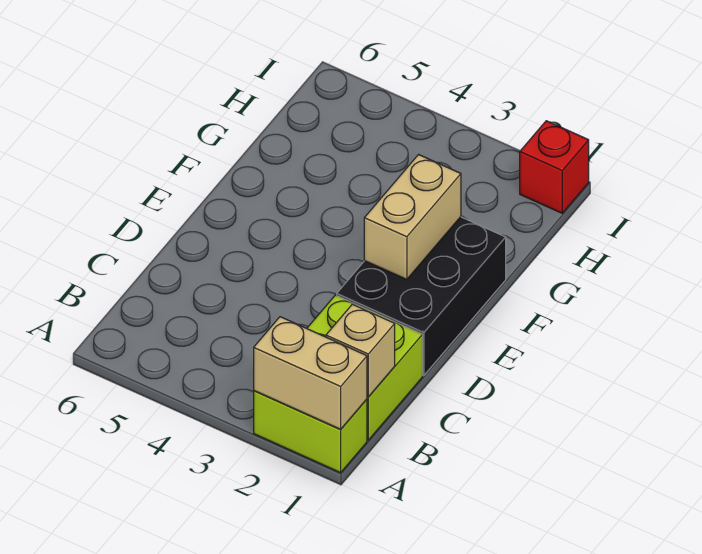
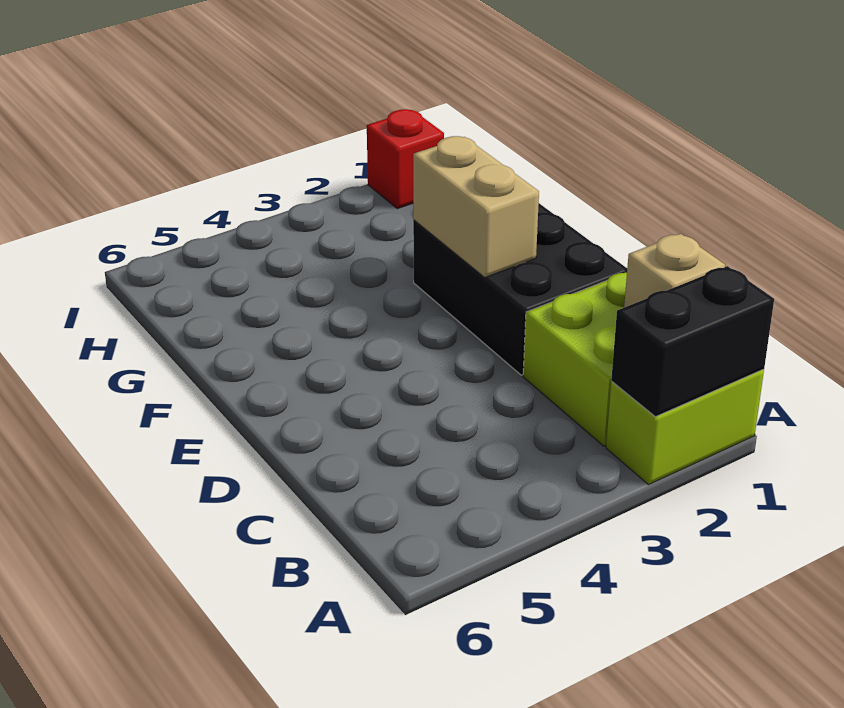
tan 1x2 brick [254,317,367,429] -> black 1x2 brick [611,266,774,417]

